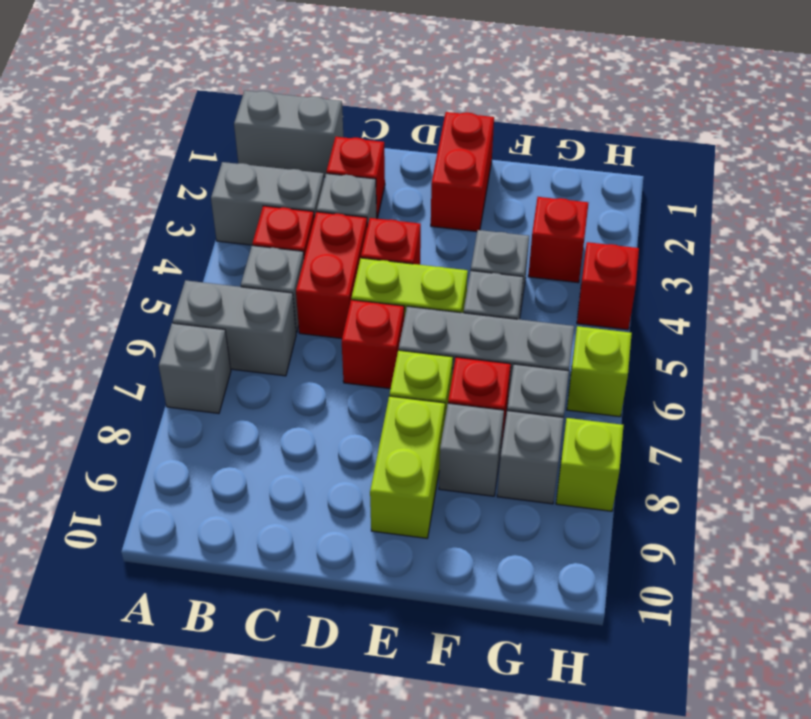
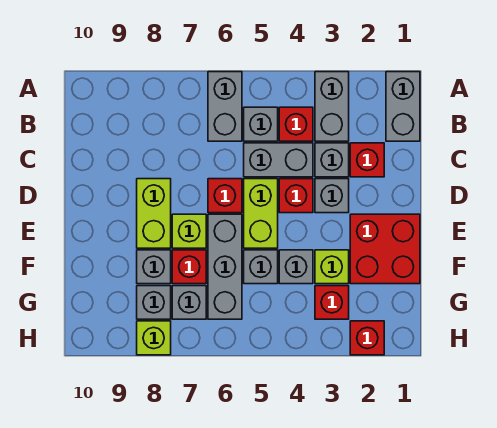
grey 1x1 brick [159,323,231,413] -> grey 1x1 brick moved to [315,179,349,213]
red 1x2 brick [296,212,367,339] -> grey 1x2 brick [244,143,313,177]
red 1x2 brick [431,112,494,232] -> red 2x2 brick [350,214,420,284]
lime 1x2 brick [370,396,445,538] -> lime 1x2 brick turned to [137,179,171,248]
red 1x1 brick [577,242,639,330] -> red 1x1 brick moved to [350,321,384,355]
lime 1x1 brick [567,326,632,417] -> lime 1x1 brick moved to [315,250,349,284]

